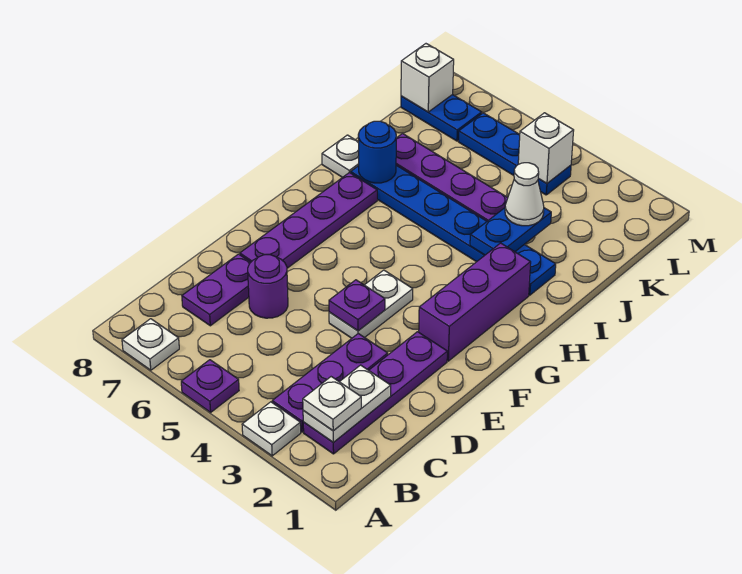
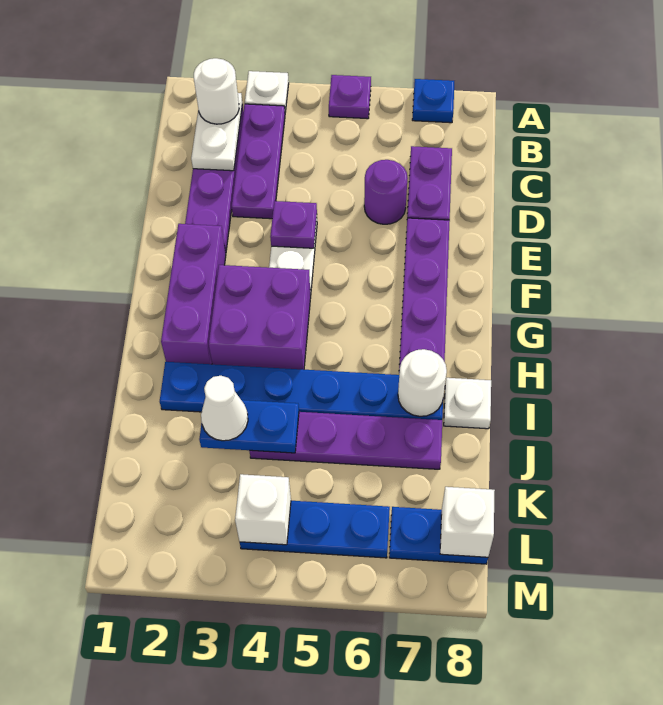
white 1x1 plate [122,319,179,370] -> blue 1x1 plate [412,79,454,123]
white 1x1 plate [303,377,361,431] -> white 1x1 round brick [194,58,239,124]
none -> purple 2x2 brick [209,265,311,370]
blue 1x2 plate [470,208,551,255] -> blue 1x2 plate turned to [199,399,299,453]
blue 1x1 round brick [358,121,396,183] -> white 1x1 round brick [398,349,447,416]

